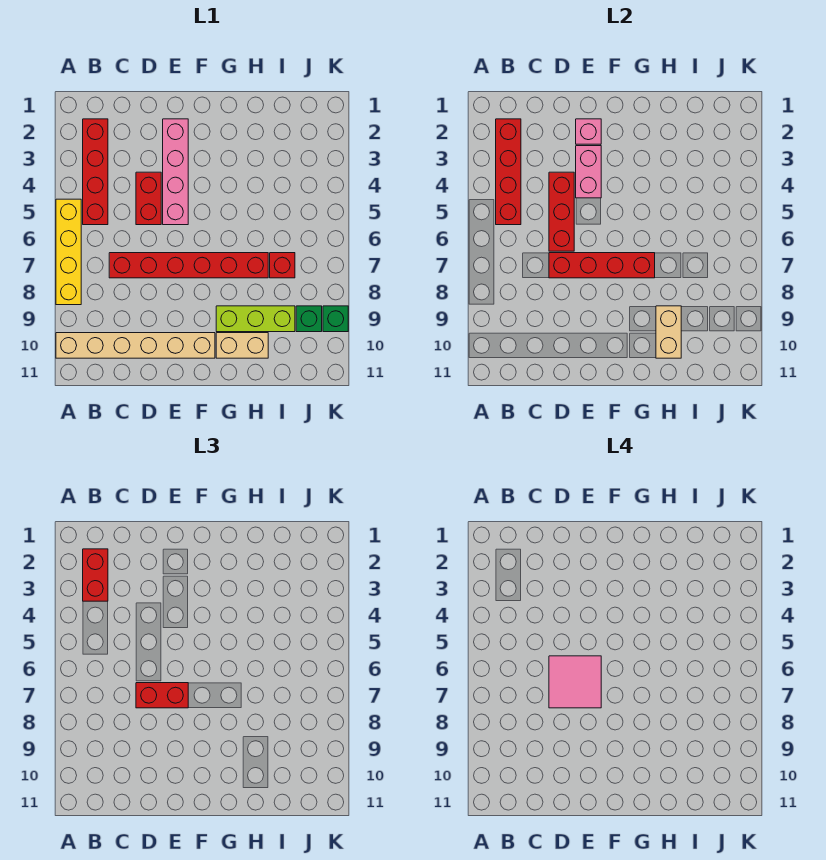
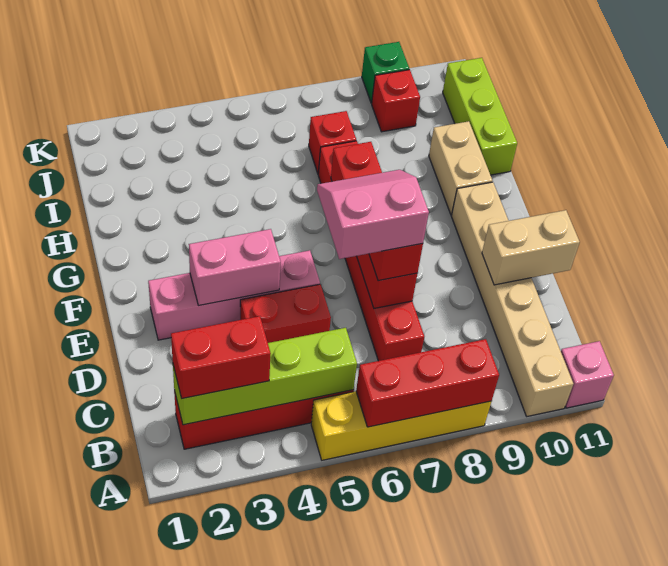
red 1x4 brick [496,119,521,225] -> lime 1x4 brick [173,328,357,425]
red 1x3 brick [549,172,574,251] -> red 1x3 brick moved to [356,339,499,427]
pink 2x2 tile [549,656,601,708] -> pink 2x2 slope [317,170,429,259]
pink 1x1 brick [576,119,601,144] -> pink 1x1 brick moved to [561,341,614,408]
lime 1x3 brick [216,306,295,332] -> lime 1x3 brick moved to [443,58,517,175]
tan 1x2 brick [656,306,681,358] -> tan 1x2 brick moved to [482,210,580,285]
green 1x1 brick [296,306,322,332] -> red 1x1 brick [372,70,420,132]

